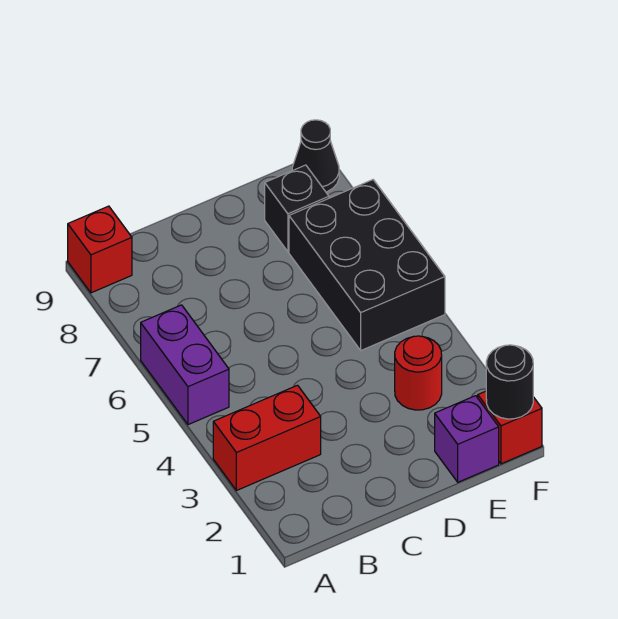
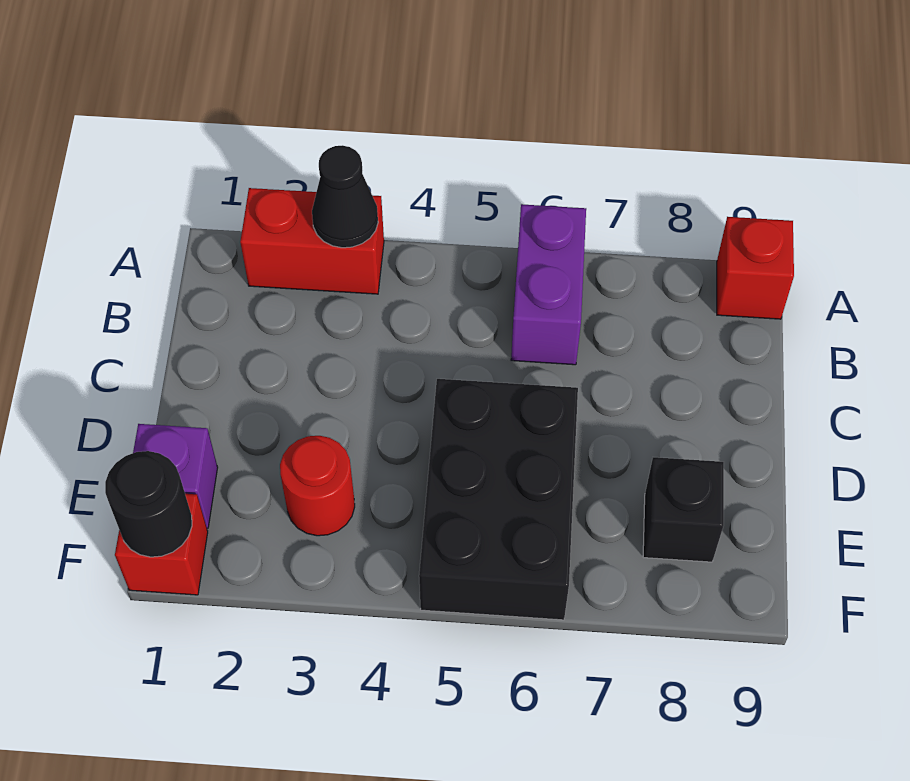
red 1x2 brick [213,385,321,491] -> red 1x2 brick turned to [240,188,384,294]
purple 1x2 brick [141,305,229,425] -> purple 1x2 brick turned to [511,204,586,365]
black 2x3 brick [289,180,445,350] -> black 2x3 brick turned to [419,379,578,620]
black 1x1 cone [292,120,339,192] -> black 1x1 cone moved to [312,145,378,248]

